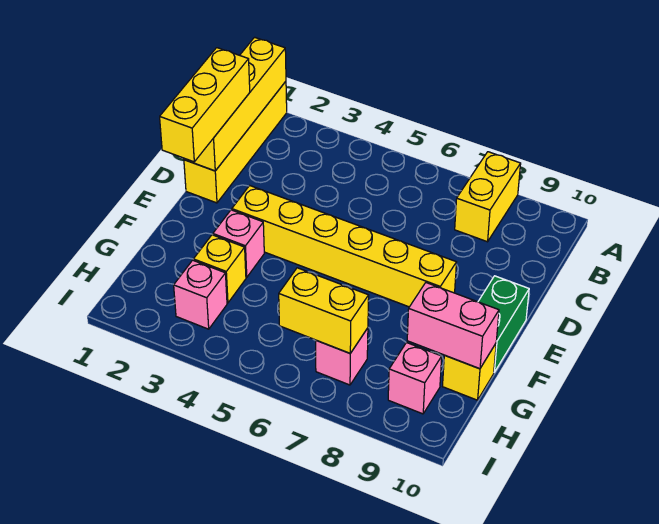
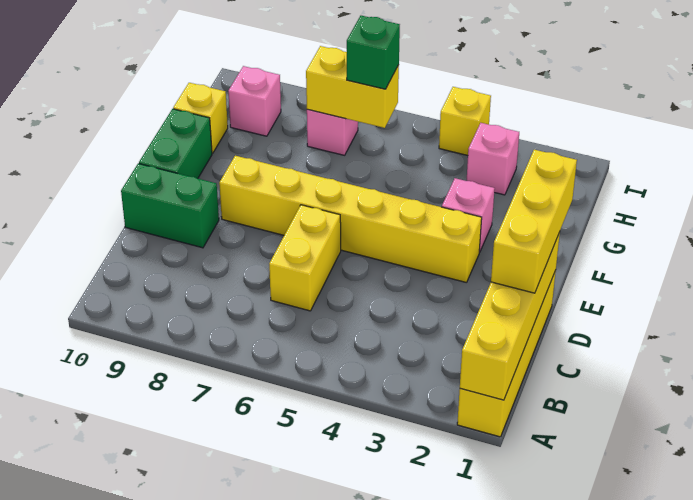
yellow 1x2 brick [455,152,521,242] -> yellow 1x2 brick moved to [269,205,341,311]
none -> green 1x2 brick [121,163,219,248]
yellow 1x1 brick [193,235,246,303] -> yellow 1x1 brick moved to [439,87,491,155]
pink 1x2 brick [407,283,499,369] -> none
none -> green 1x1 brick [347,16,400,89]

